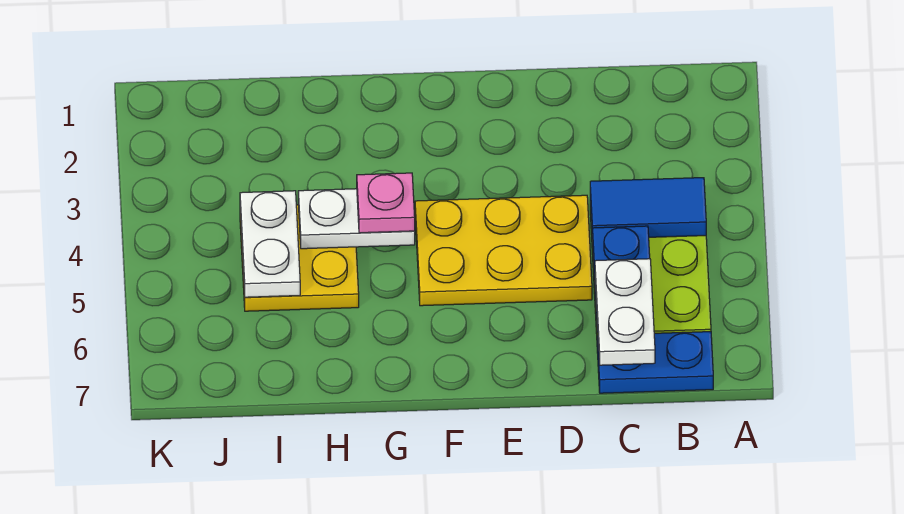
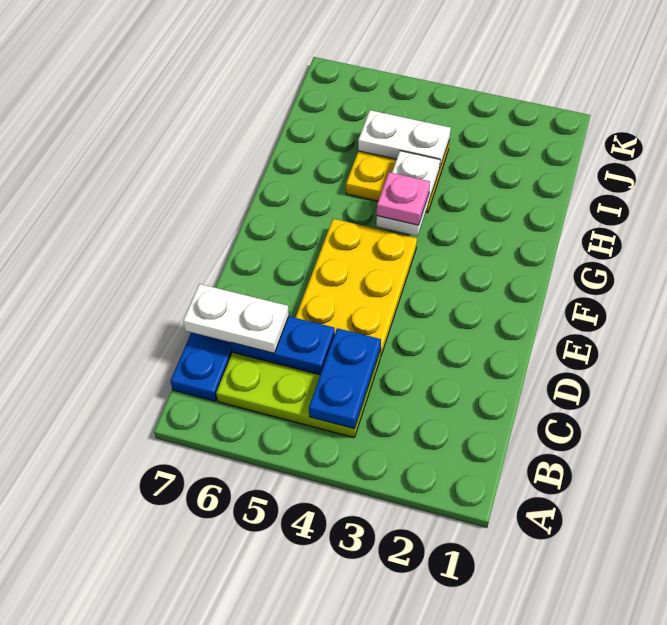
blue 1x2 tile [590,178,706,239] -> blue 1x2 plate [309,328,381,429]

